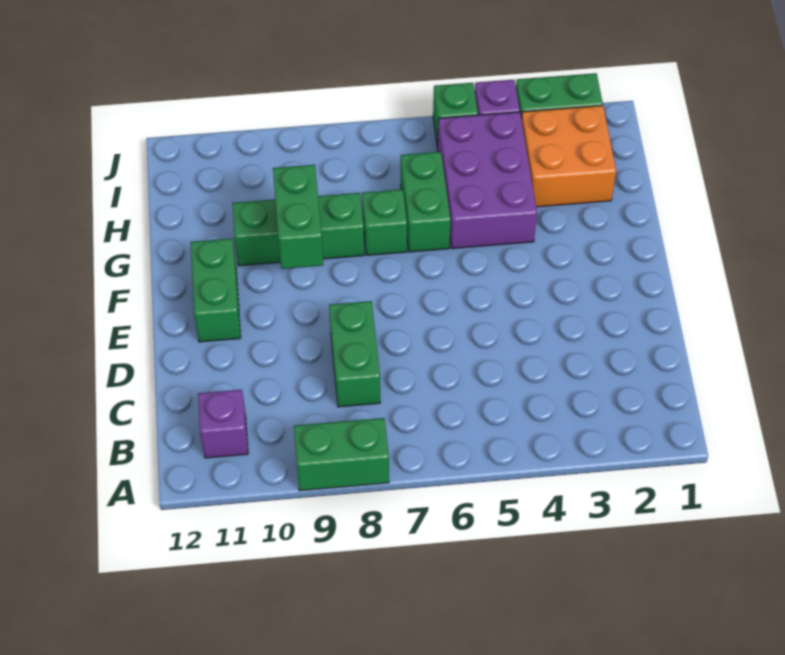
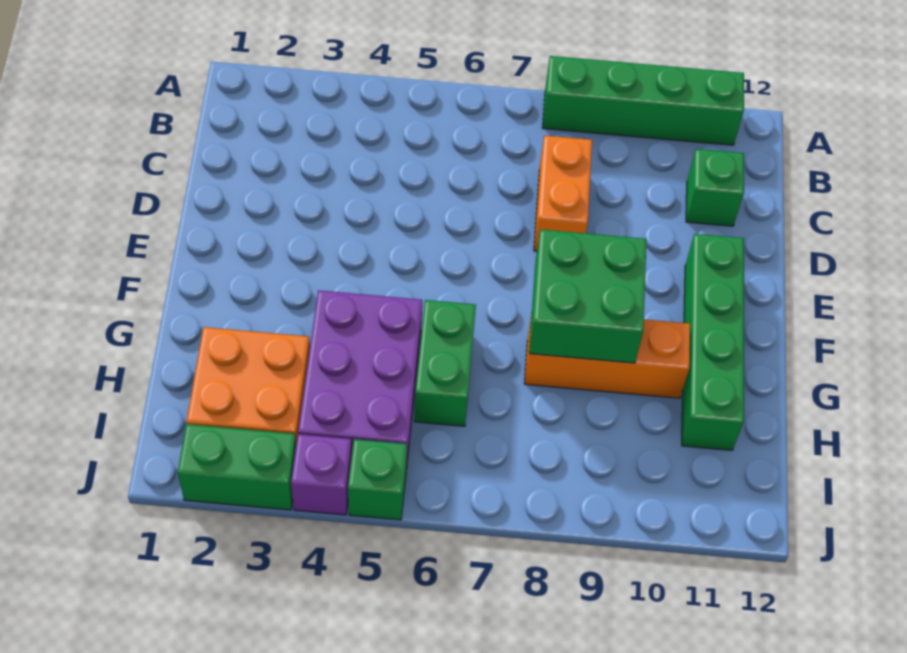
green 1x2 brick [294,418,389,491] -> green 1x4 brick [543,56,744,145]
purple 1x1 brick [198,390,248,458] -> none
green 1x2 brick [329,301,380,407] -> orange 1x2 brick [534,136,592,251]
green 1x2 brick [191,239,241,342] -> green 1x4 brick [682,234,744,450]
green 1x2 brick [273,165,323,269] -> green 2x2 brick [529,229,646,363]
green 1x1 brick [362,189,407,255] -> green 1x1 brick moved to [686,149,744,226]
green 1x3 brick [232,193,364,266] -> orange 1x3 brick [524,314,690,398]

